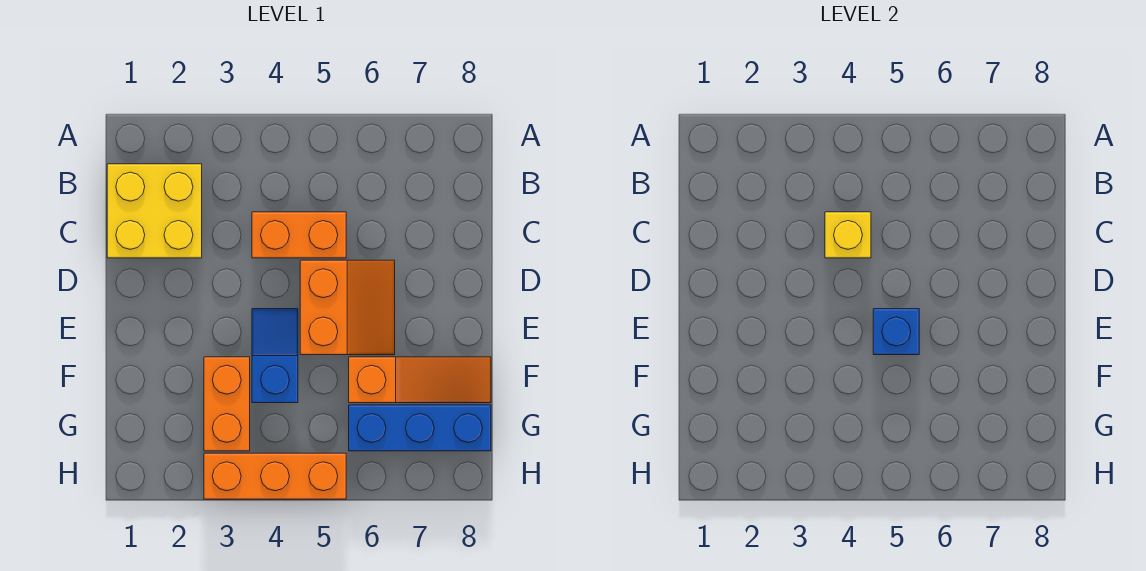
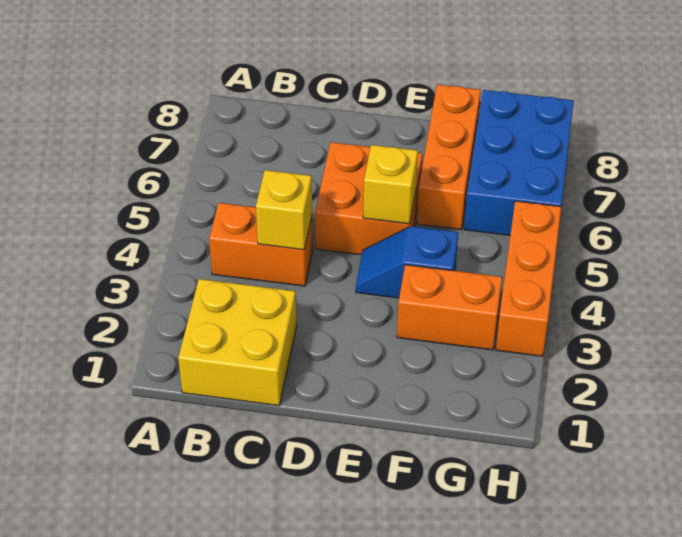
orange 1x2 brick [252,212,346,258] -> orange 1x2 brick turned to [209,203,313,286]
orange 2x2 slope [300,260,395,355] -> orange 2x2 brick [315,142,422,255]
blue 1x1 brick [873,309,919,355] -> yellow 1x1 brick [363,145,418,224]
orange 1x3 slope [349,357,491,403] -> orange 1x3 brick [417,85,481,229]
blue 1x3 brick [349,405,491,451] -> blue 2x3 brick [464,90,574,235]

